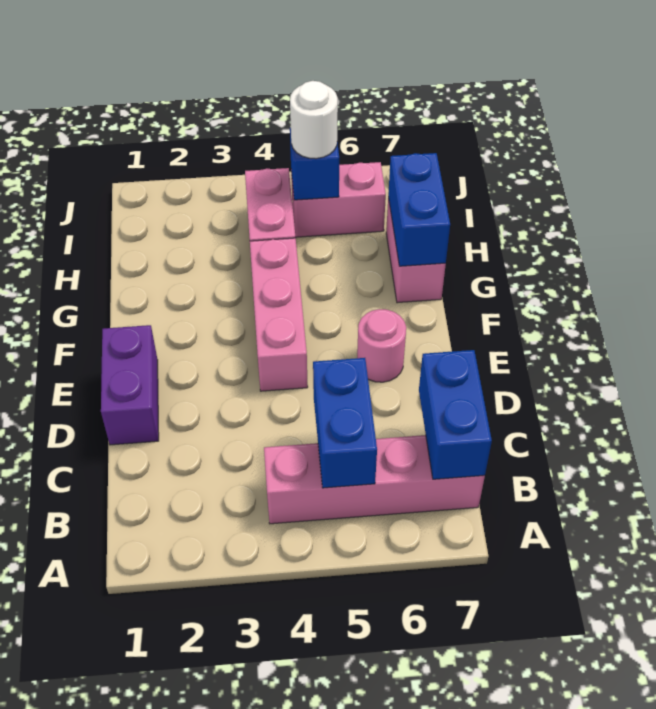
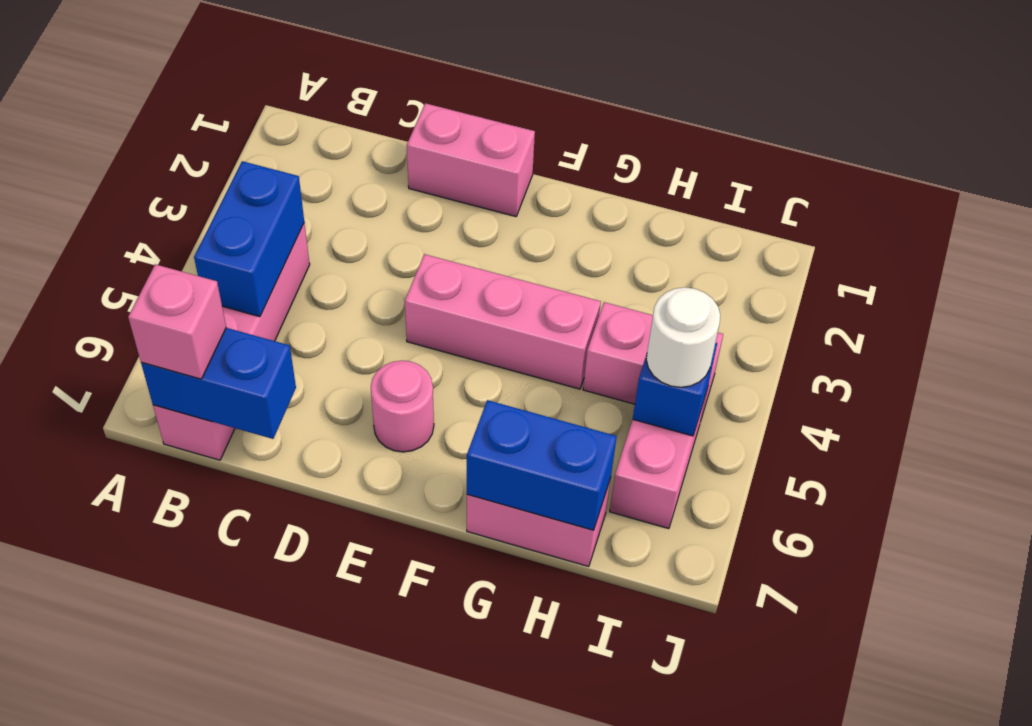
blue 1x2 brick [313,358,377,488] -> blue 1x2 brick turned to [194,161,304,317]
none -> pink 1x1 brick [128,264,226,379]
purple 1x2 brick [101,325,159,445] -> pink 1x2 brick [407,103,535,216]

